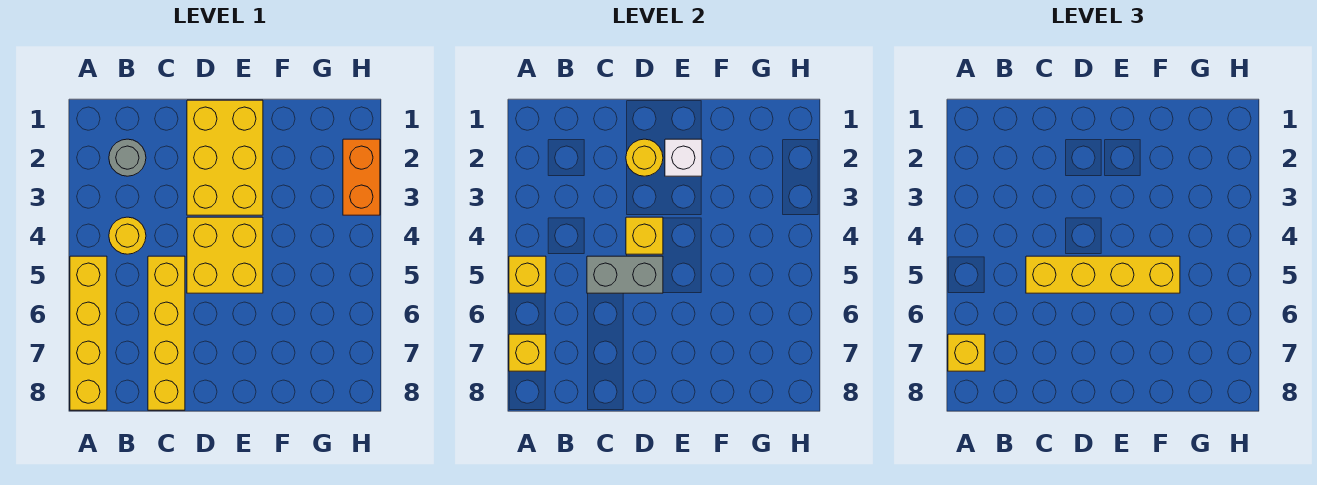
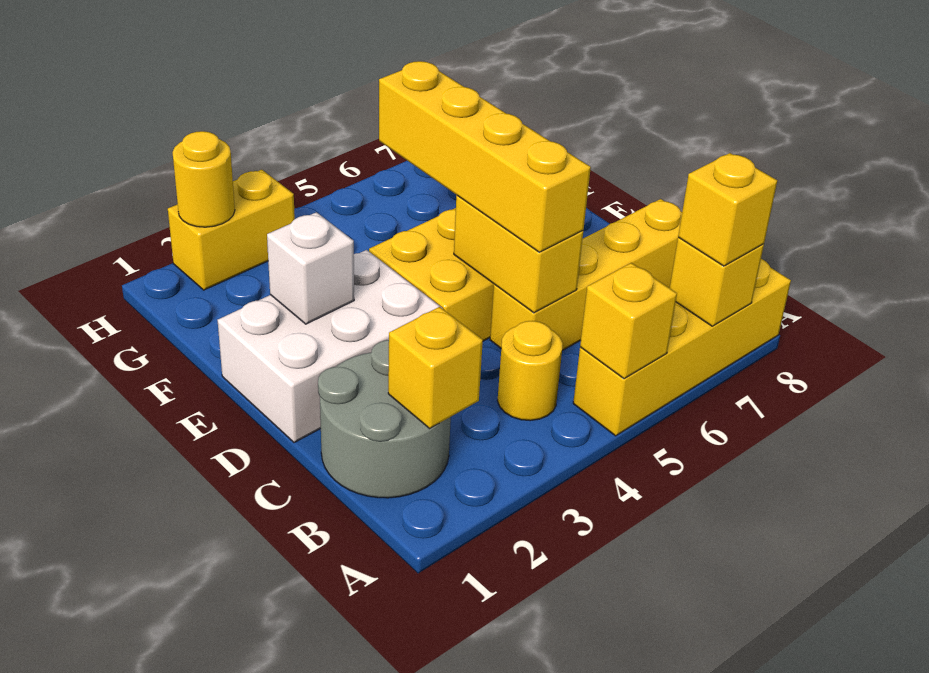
grey 1x1 round brick [109,139,146,176] -> grey 2x2 round brick [318,340,451,498]
grey 1x2 brick [587,256,663,293] -> yellow 1x2 brick [454,196,583,313]
yellow 2x3 brick [187,100,263,215] -> white 2x3 brick [218,250,442,443]
yellow 1x1 round brick [626,139,663,176] -> yellow 1x1 round brick moved to [173,131,235,227]
yellow 1x1 brick [626,217,663,254] -> yellow 1x1 brick moved to [388,307,483,428]
orange 1x2 brick [343,139,380,215] -> yellow 1x2 brick [168,170,295,290]

